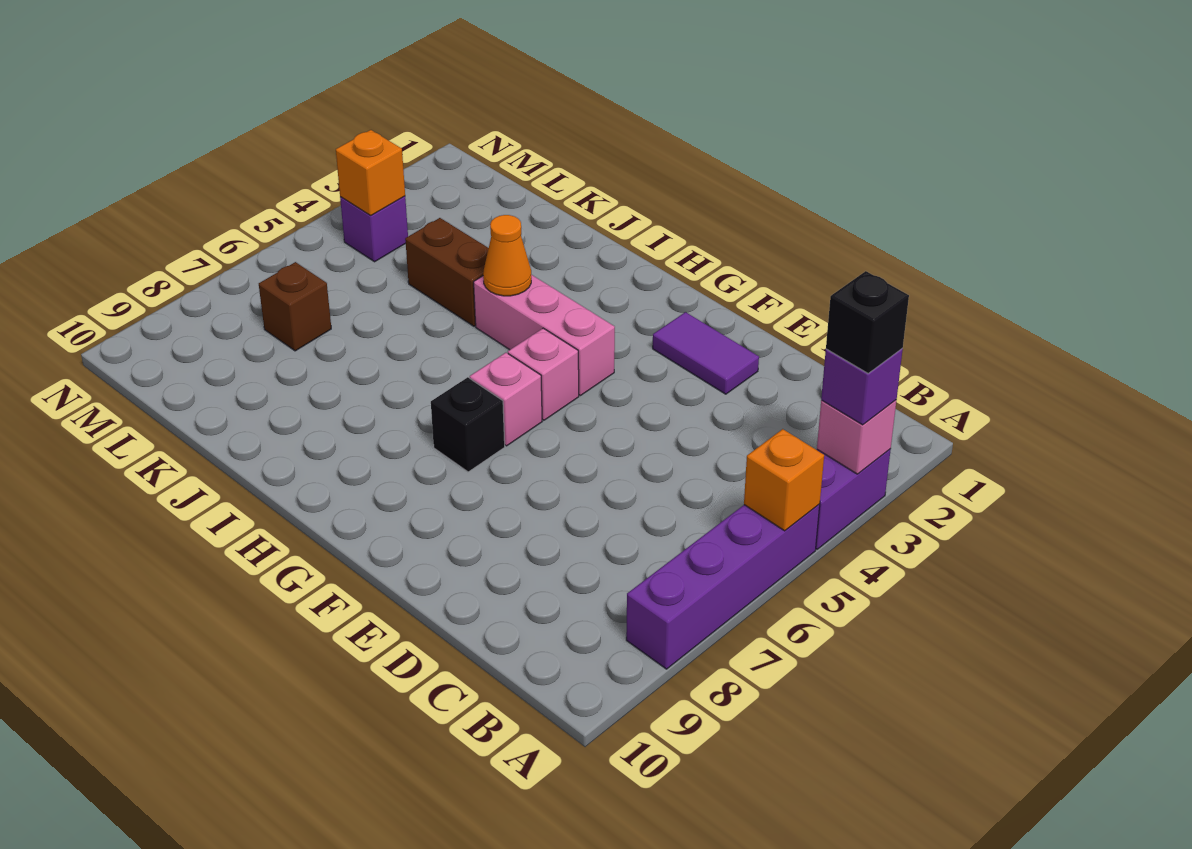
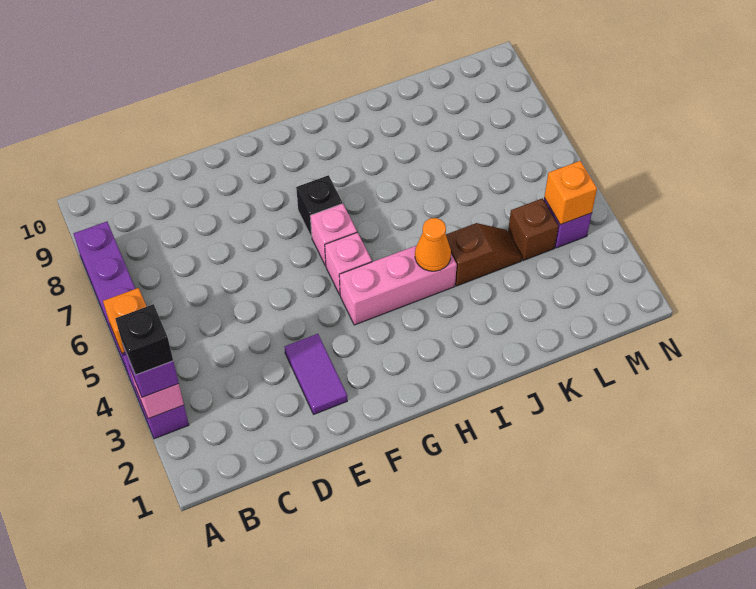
purple 1x2 tile [653,312,759,394] -> purple 1x2 tile turned to [285,334,347,414]
brown 1x2 brick [405,218,489,326] -> brown 1x2 slope [446,223,522,286]
brown 1x1 brick [259,262,331,351] -> brown 1x1 brick moved to [508,198,558,261]

